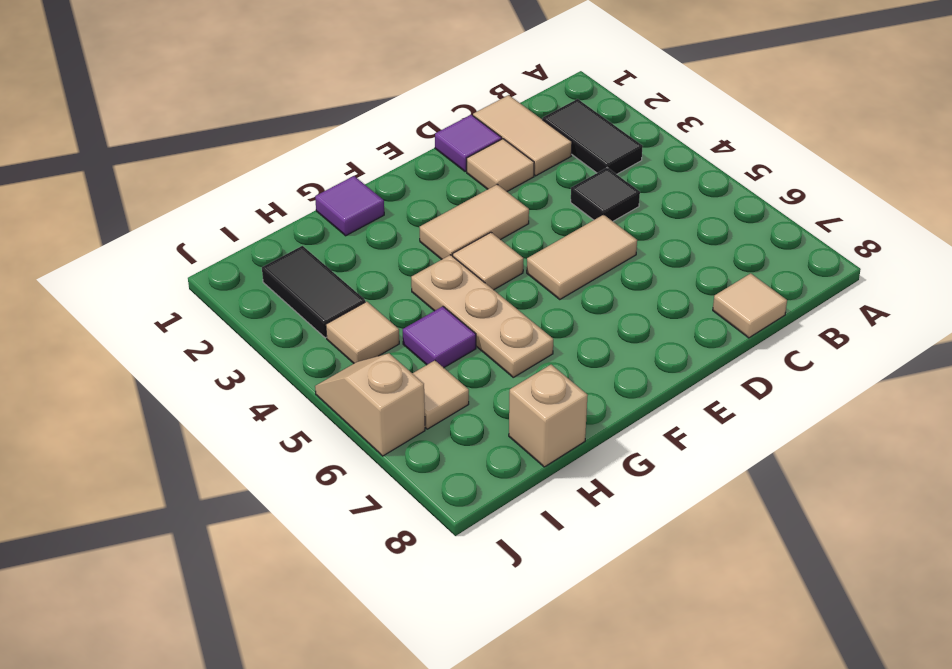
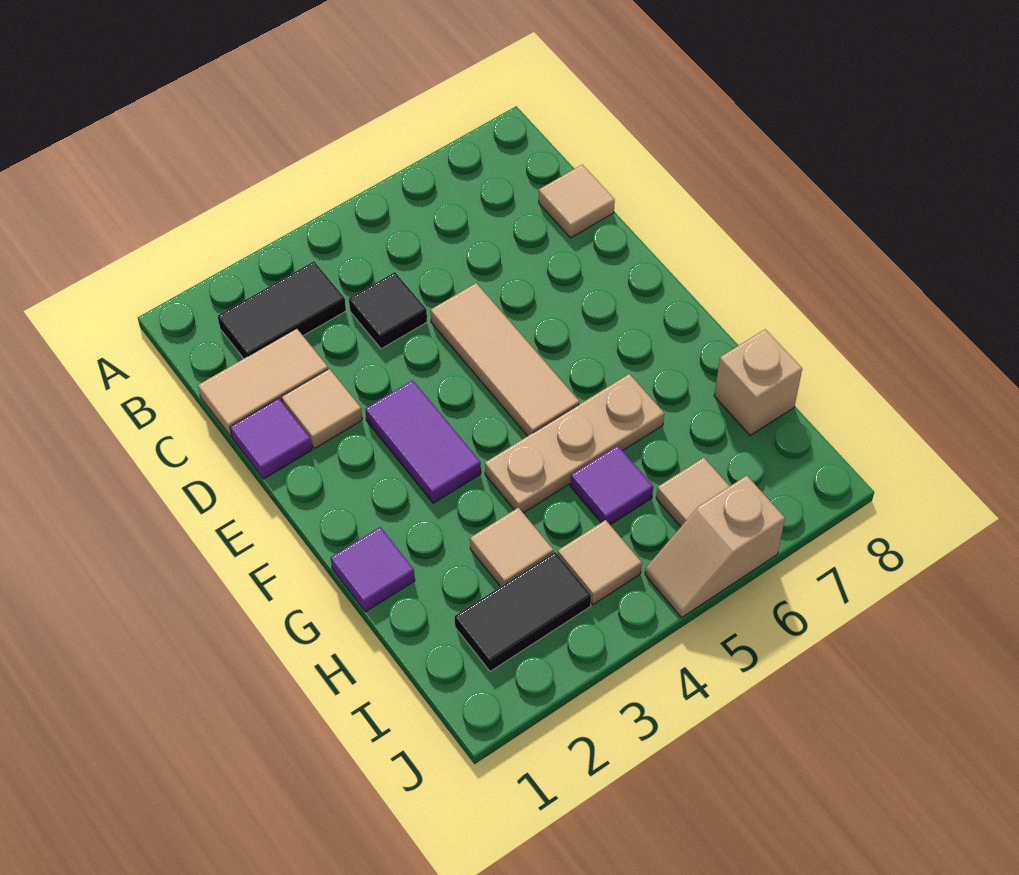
tan 1x2 tile [527,215,637,299] -> tan 1x3 tile [431,283,579,436]
tan 1x2 tile [420,184,529,260] -> purple 1x2 tile [365,380,481,503]
tan 1x1 tile [453,232,523,290] -> tan 1x1 tile moved to [470,508,554,587]

